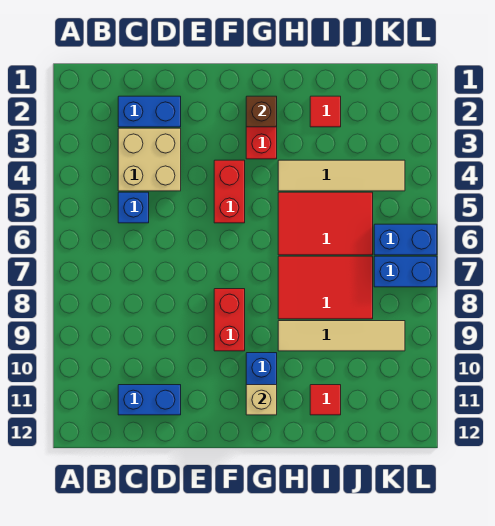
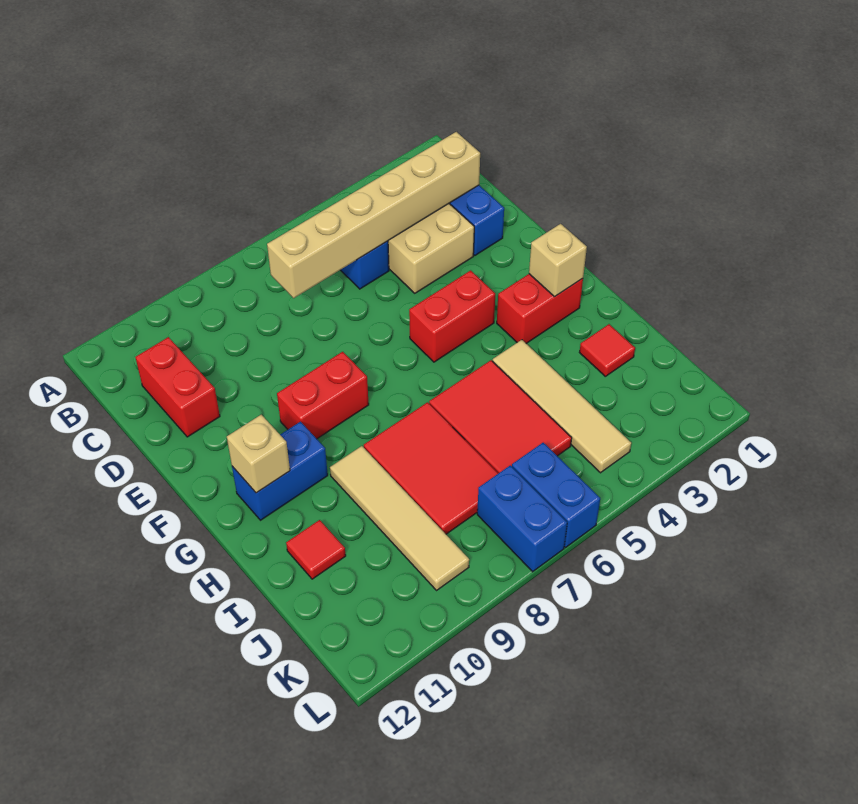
none -> tan 1x6 brick [267,132,480,298]
blue 1x2 brick [118,385,181,415] -> red 1x2 brick [136,337,220,437]
brown 1x1 brick [246,96,277,127] -> tan 1x1 brick [529,224,587,297]

